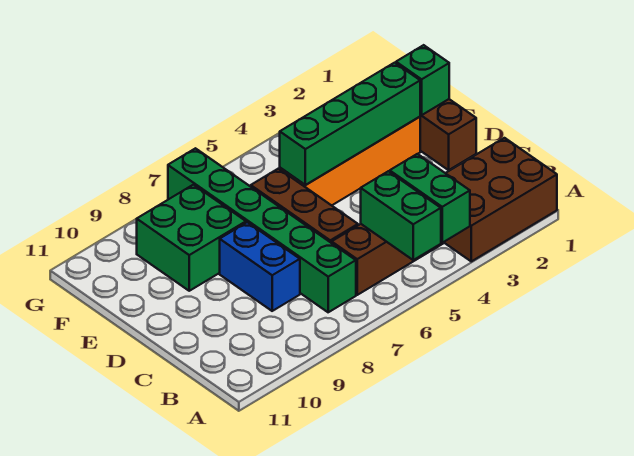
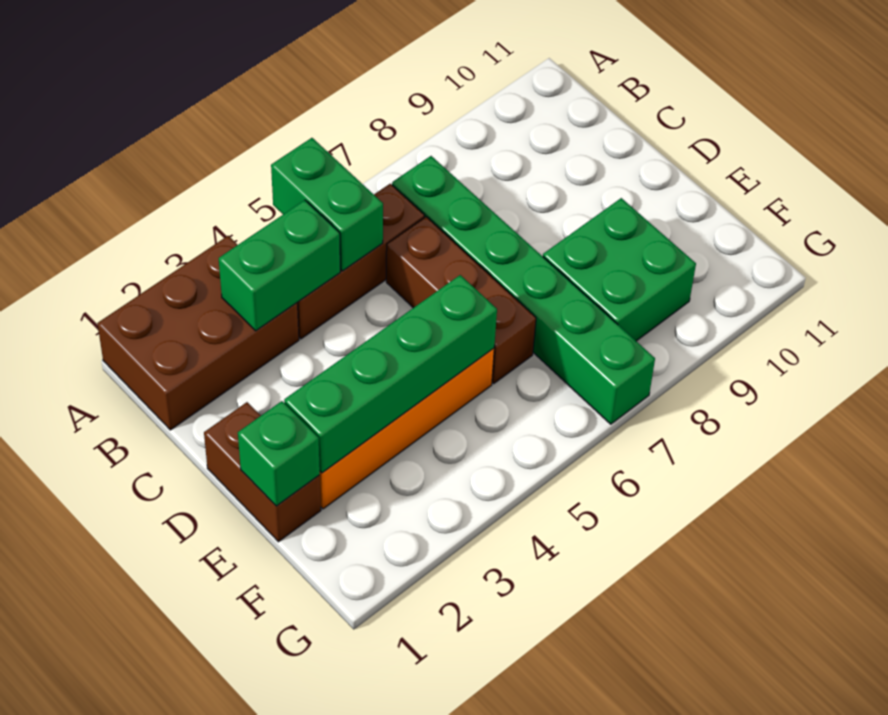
green 1x2 brick [390,154,470,243] -> green 1x2 brick turned to [219,200,340,331]
blue 1x2 brick [220,222,300,311] -> none

